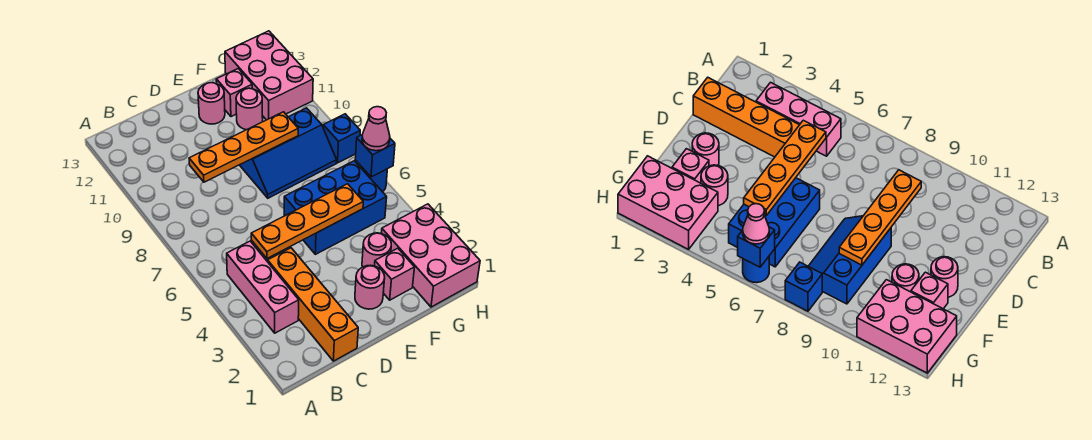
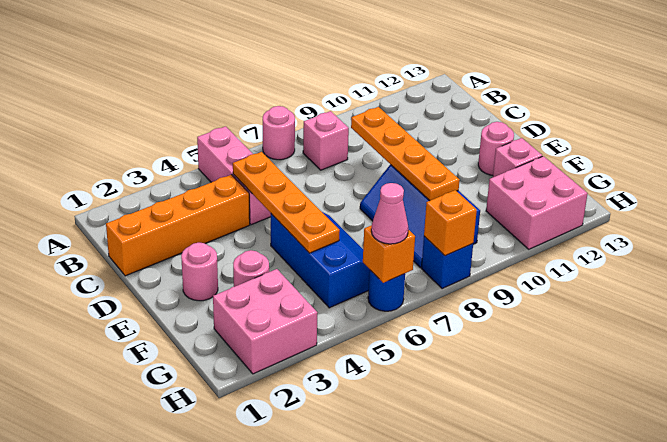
pink 1x3 brick [227,241,299,333] -> pink 1x3 brick turned to [197,126,271,225]
blue 2x3 brick [284,161,387,254] -> blue 2x3 slope [271,212,369,308]
pink 1x1 brick [375,248,415,300] -> pink 1x1 brick moved to [303,111,349,170]
pink 1x1 round brick [236,88,263,130] -> pink 1x1 round brick moved to [263,106,295,160]
pink 2x3 brick [381,204,480,307] -> pink 2x2 brick [213,269,318,374]
pink 2x3 brick [225,31,313,120] -> pink 2x2 brick [486,156,588,249]
blue 1x1 brick [355,135,395,177] -> orange 1x1 brick [363,225,415,283]
none -> orange 1x1 brick [424,190,477,256]

